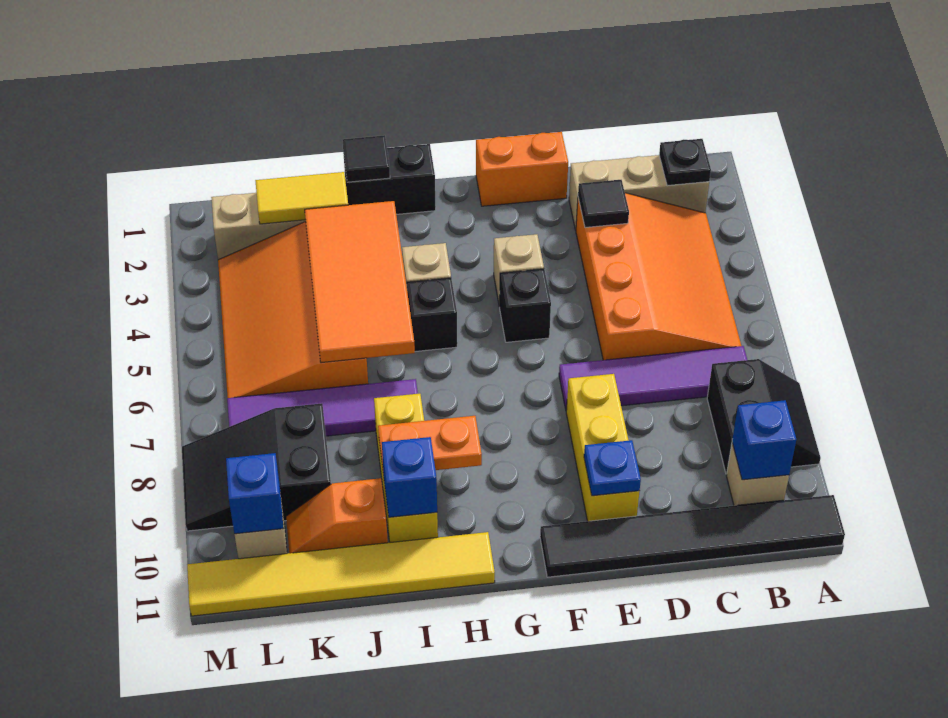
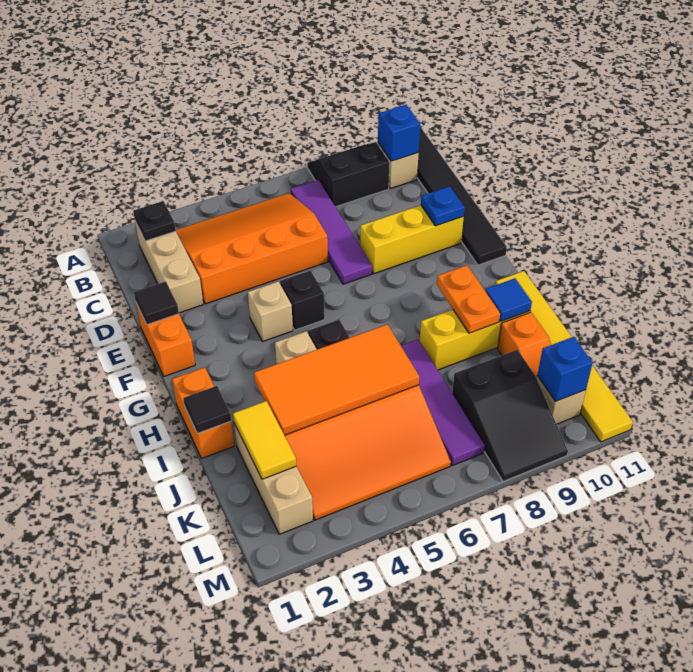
black 1x1 tile [578,180,629,228] -> black 1x1 tile moved to [134,281,179,325]
black 1x2 brick [343,144,436,214] -> orange 1x2 brick [172,367,234,459]
blue 1x1 brick [382,437,437,517] -> blue 1x1 tile [485,278,532,321]

